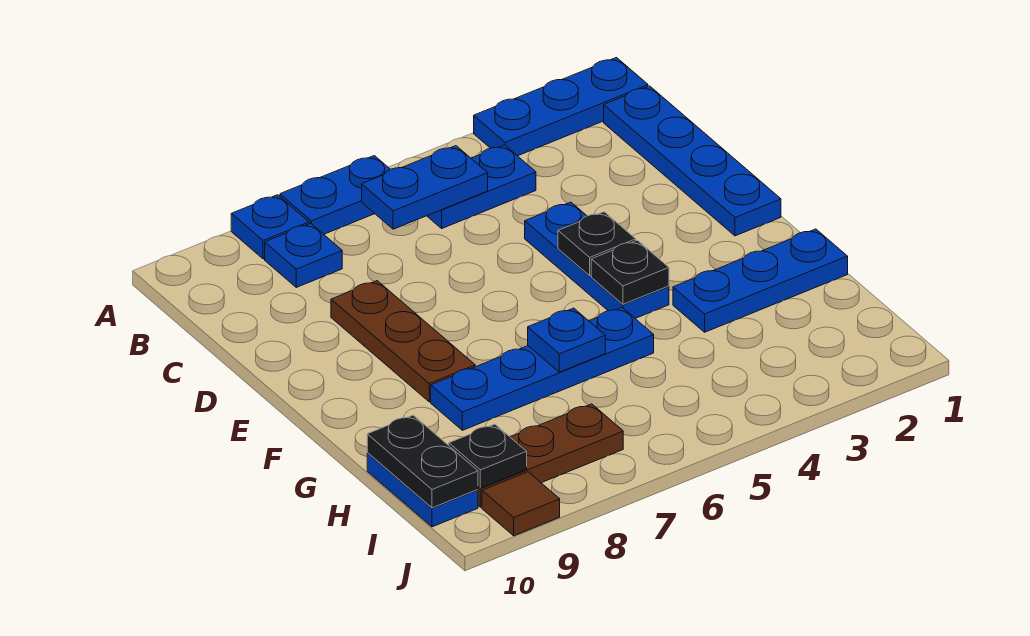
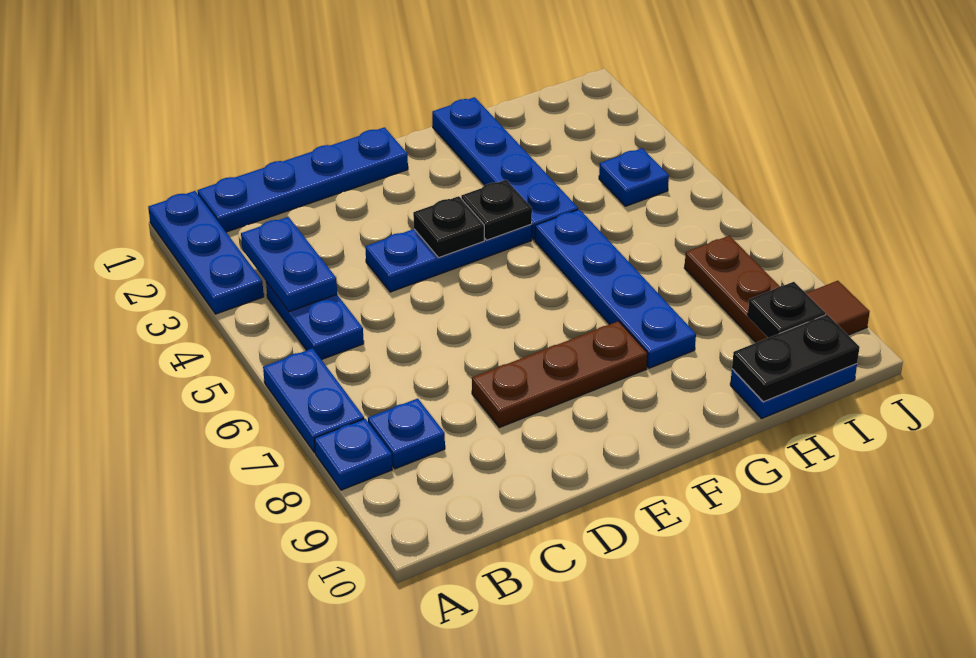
blue 1x2 plate [362,146,488,229] -> blue 1x2 plate moved to [241,217,337,312]
blue 1x3 plate [673,229,848,332] -> blue 1x4 plate [432,97,578,240]
blue 1x1 plate [528,308,605,372] -> blue 1x1 plate moved to [599,148,669,206]

